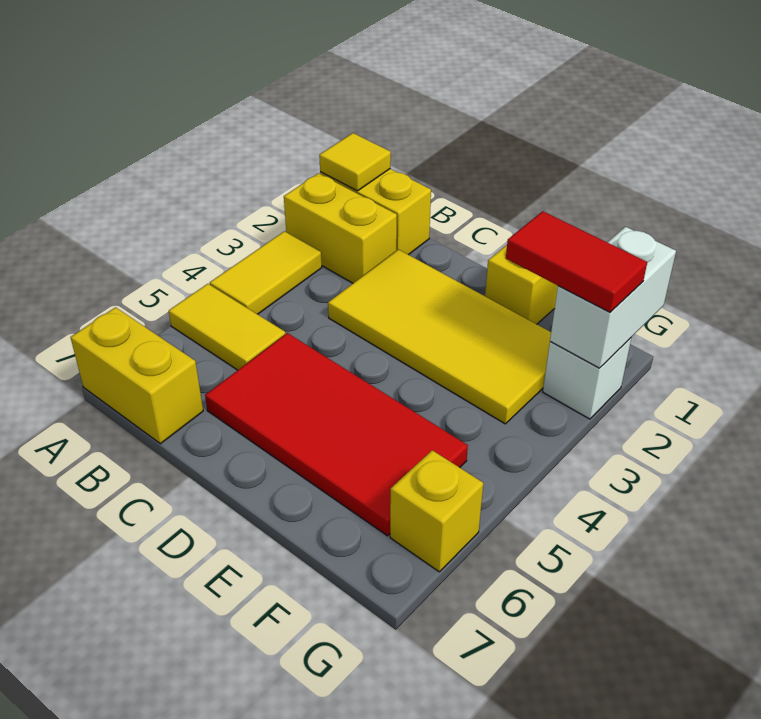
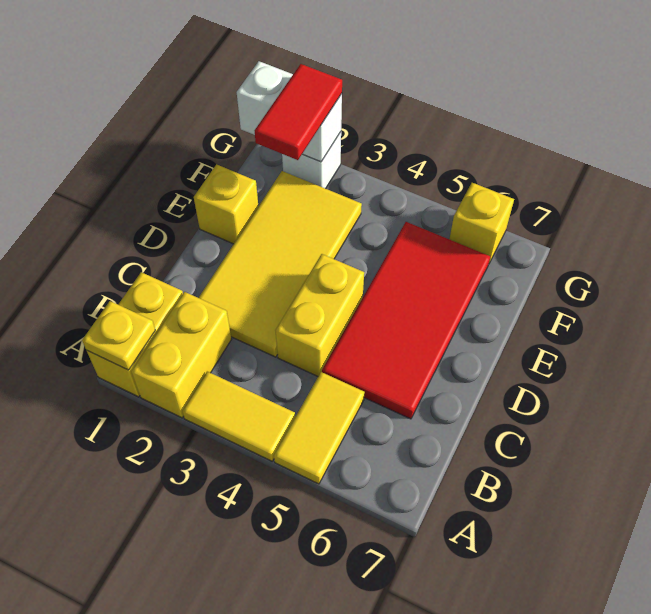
yellow 1x1 tile [319,133,391,191] -> yellow 1x1 plate [82,301,155,370]
yellow 1x2 brick [70,307,203,444] -> yellow 1x2 brick moved to [275,254,364,376]

